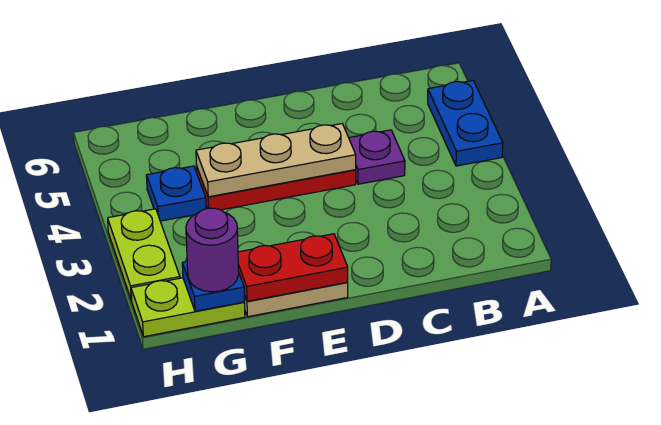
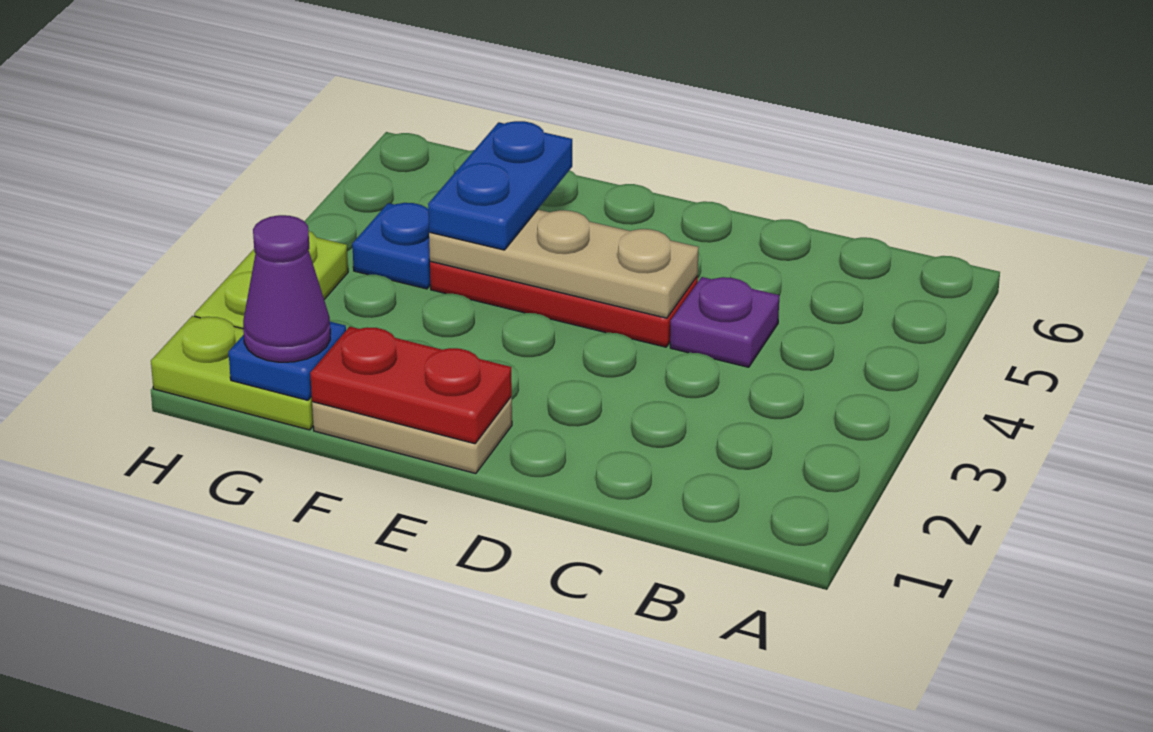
blue 1x2 plate [428,81,503,166] -> blue 1x2 plate moved to [428,121,572,250]
purple 1x1 round brick [186,208,239,292] -> purple 1x1 cone [243,215,330,362]

